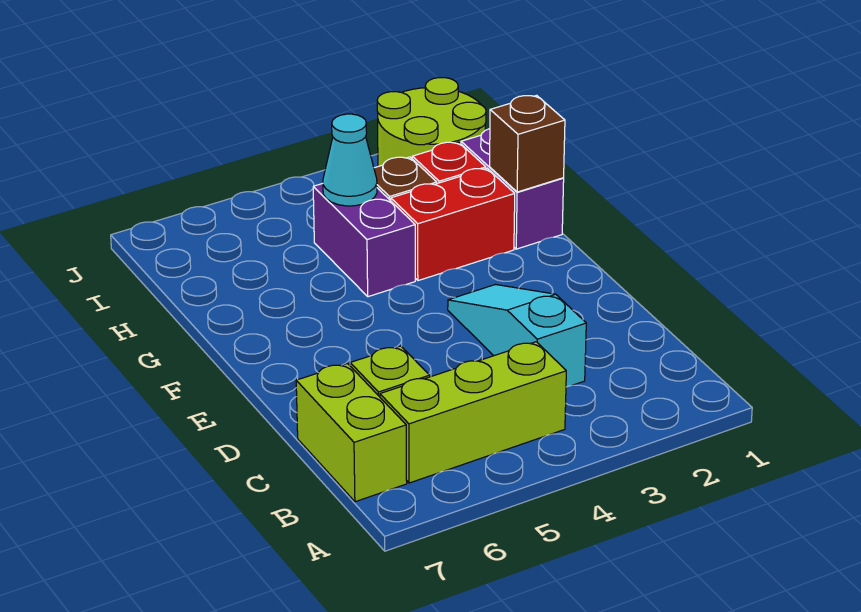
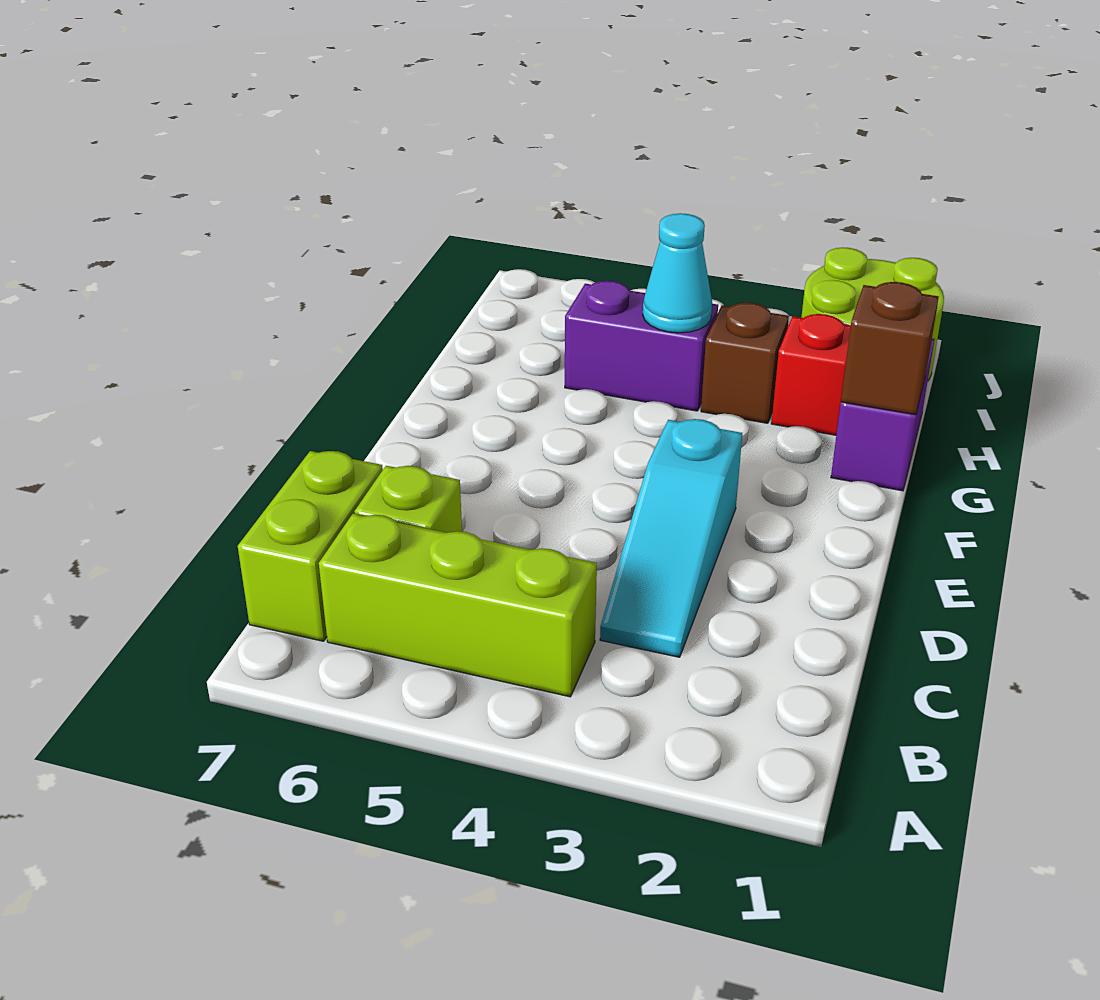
cyan 1x3 slope [448,285,586,387] -> cyan 1x3 slope turned to [600,419,742,657]
red 1x2 brick [391,168,515,281] -> none
purple 1x2 brick [313,184,415,297] -> purple 1x2 brick turned to [565,281,718,411]

